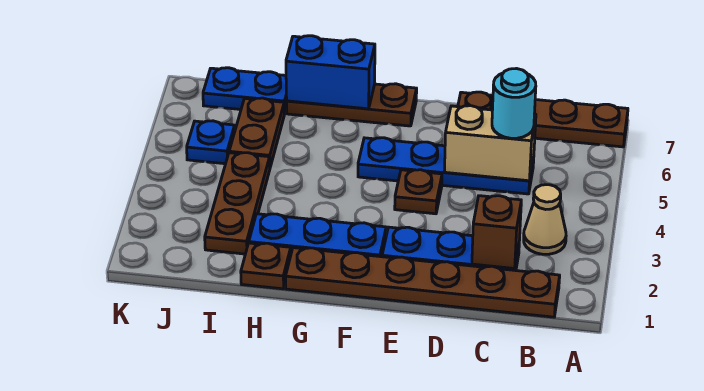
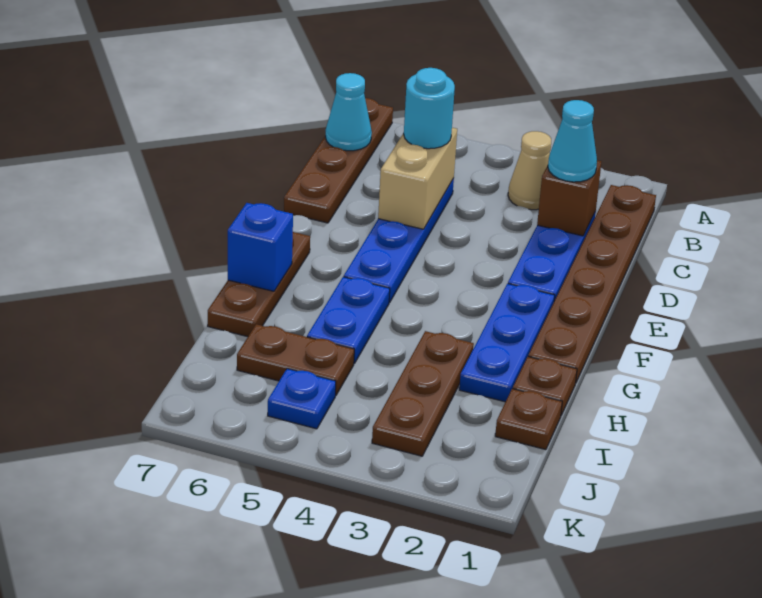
none -> cyan 1x1 cone [326,73,372,151]
none -> cyan 1x1 cone [548,100,597,182]
brown 1x1 plate [395,170,442,214] -> brown 1x1 plate moved to [495,389,562,450]
blue 1x2 brick [286,36,375,109] -> blue 1x1 brick [228,203,293,291]
brown 1x3 plate [205,153,270,254] -> brown 1x3 plate turned to [372,331,474,456]
blue 1x2 plate [203,68,287,113] -> blue 1x2 plate moved to [307,277,390,364]

